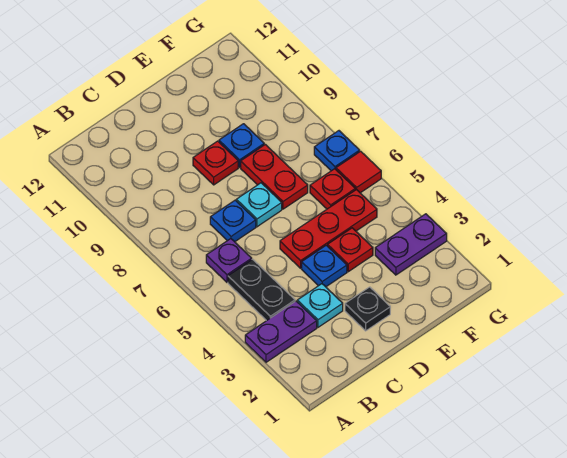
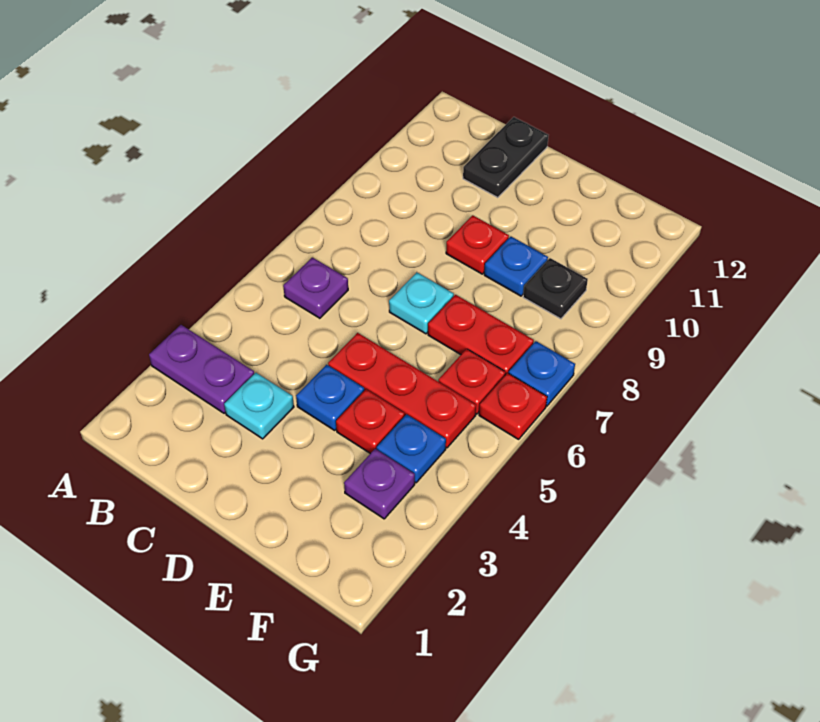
black 1x2 plate [228,259,295,321] -> black 1x2 plate moved to [463,117,548,198]
blue 1x1 plate [210,200,256,242] -> blue 1x1 plate moved to [377,414,446,483]
black 1x1 plate [345,287,390,331] -> black 1x1 plate moved to [523,258,588,319]
red 1x2 plate [241,144,308,209] -> red 1x2 plate turned to [428,295,534,375]
purple 1x2 plate [375,214,447,275] -> purple 1x1 plate [344,449,415,519]
red 1x1 tile [336,151,381,193] -> red 1x1 plate [479,373,547,439]

